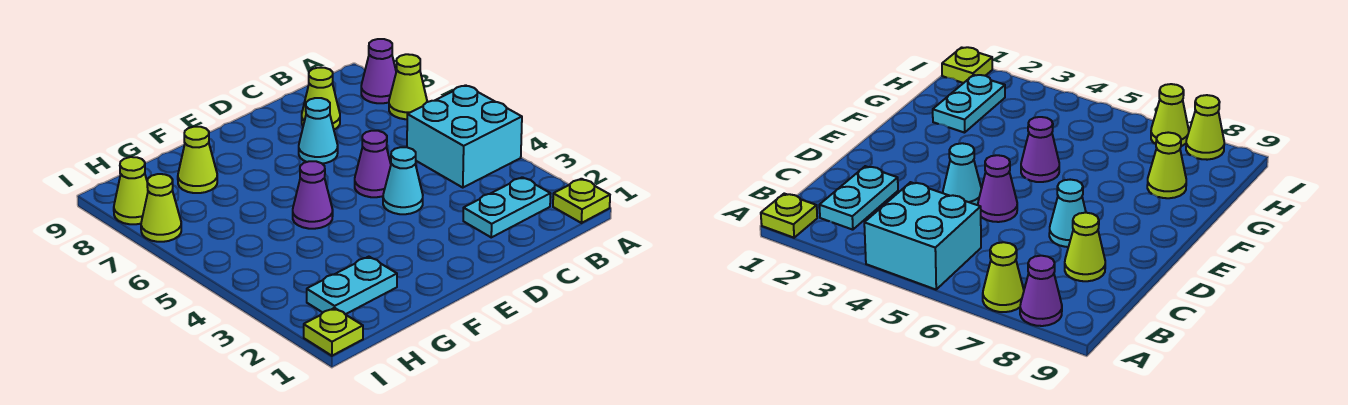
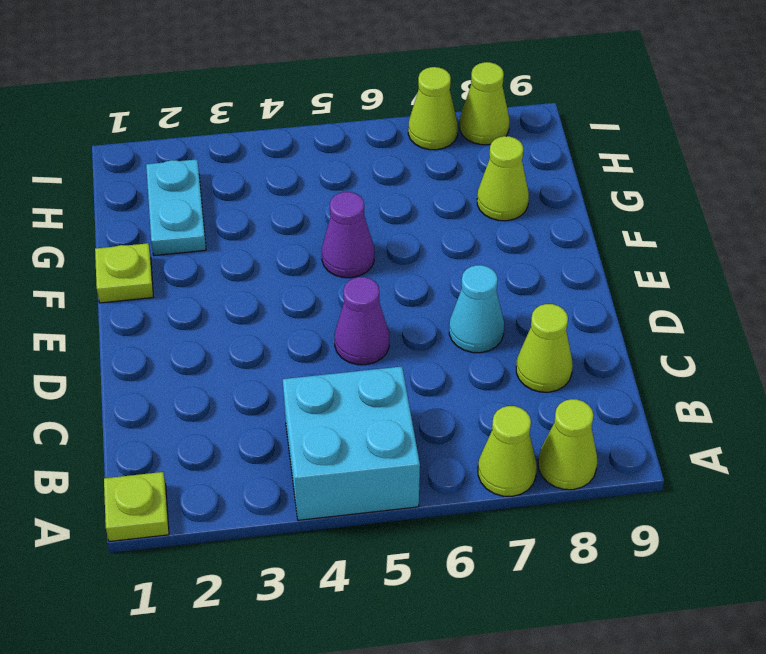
purple 1x1 cone [361,39,396,103] -> lime 1x1 cone [538,399,597,490]
cyan 1x2 plate [463,177,551,237] -> none
cyan 1x1 cone [383,147,423,214] -> none
lime 1x1 plate [304,308,363,356] -> lime 1x1 plate moved to [95,243,153,303]

